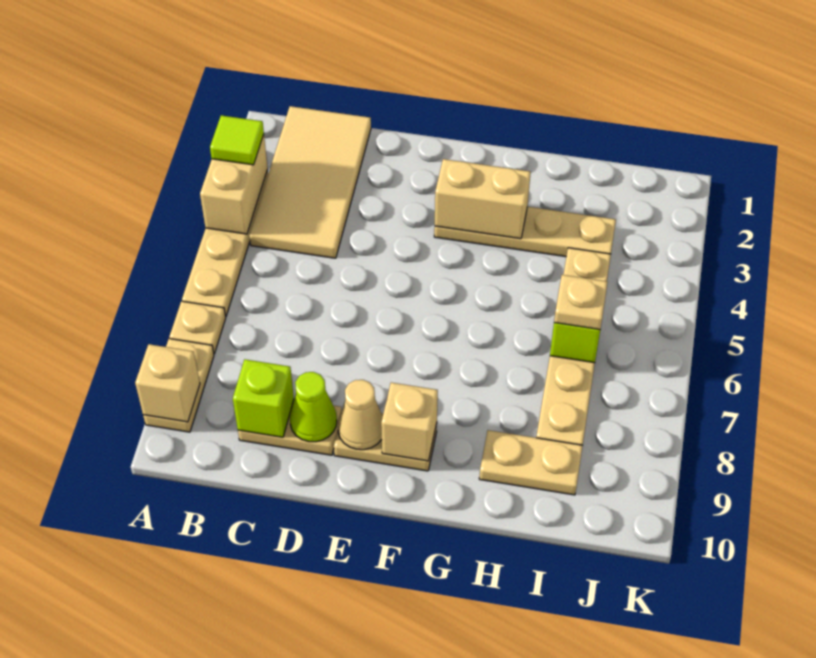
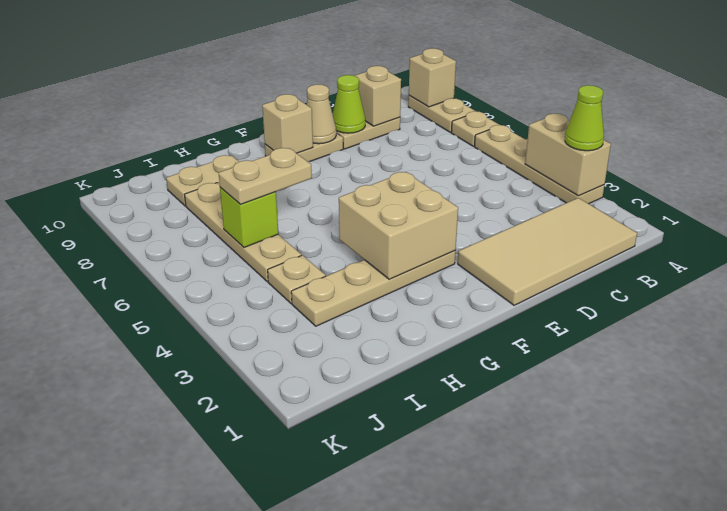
lime 1x1 tile [210,115,264,165] -> lime 1x1 cone [565,85,604,151]
tan 2x4 tile [249,106,371,258] -> tan 2x4 tile turned to [458,198,637,305]
lime 1x1 brick [233,359,294,437] -> tan 1x1 brick [354,66,401,126]
tan 1x2 brick [435,159,531,239] -> tan 2x2 brick [339,172,458,280]
tan 1x1 plate [554,275,608,330] -> tan 1x2 plate [219,148,312,204]

